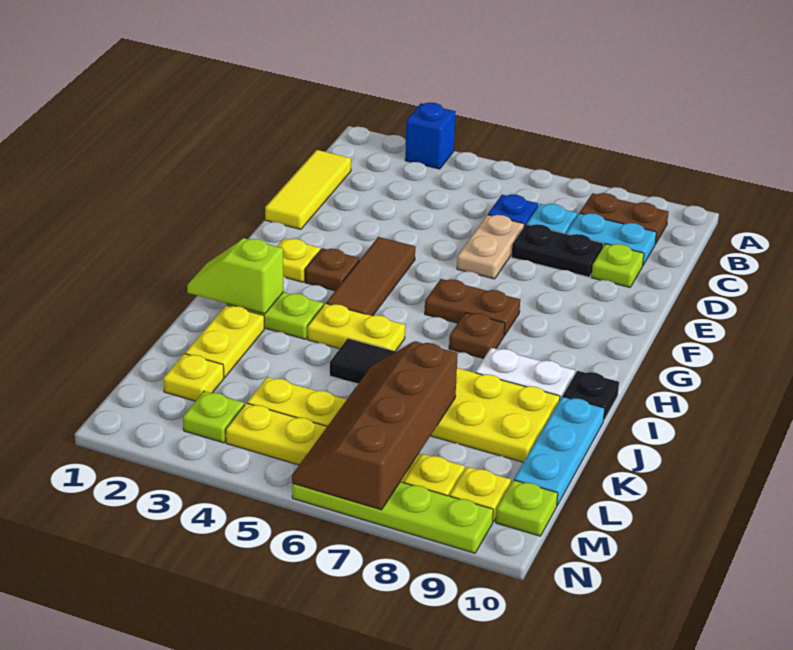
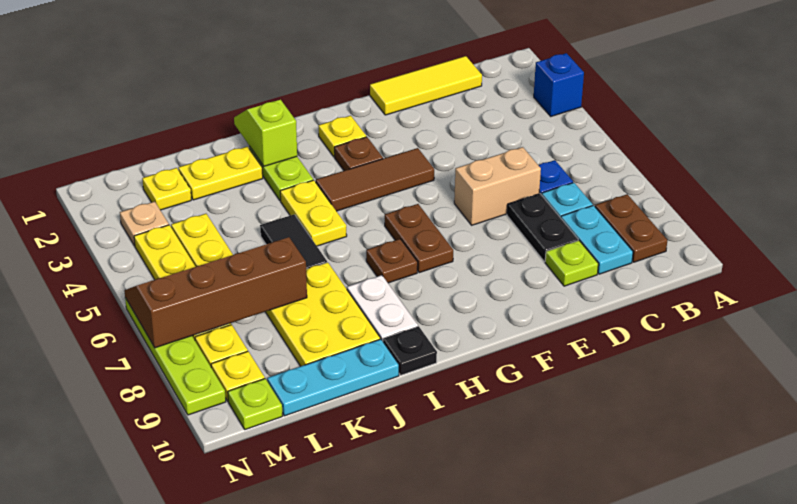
tan 1x2 plate [457,215,524,279] -> tan 1x2 brick [454,147,541,225]
lime 1x1 plate [183,391,244,443] -> tan 1x1 plate [120,201,169,246]

